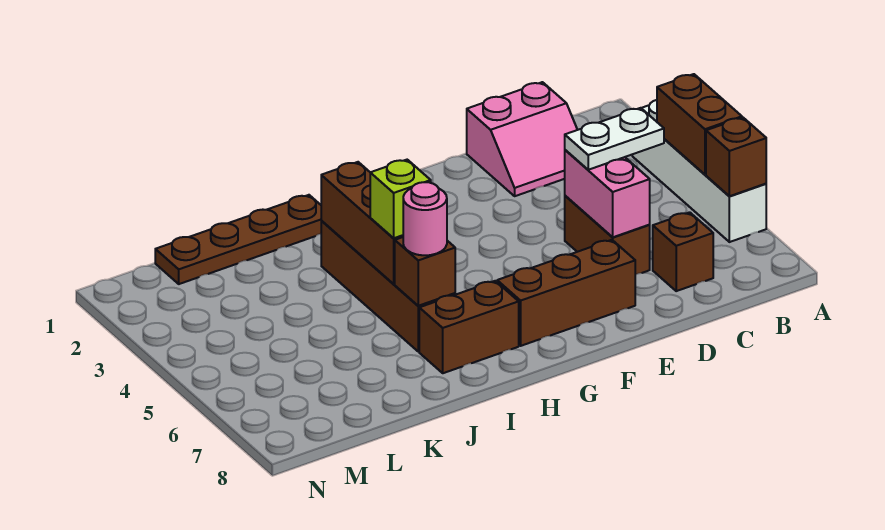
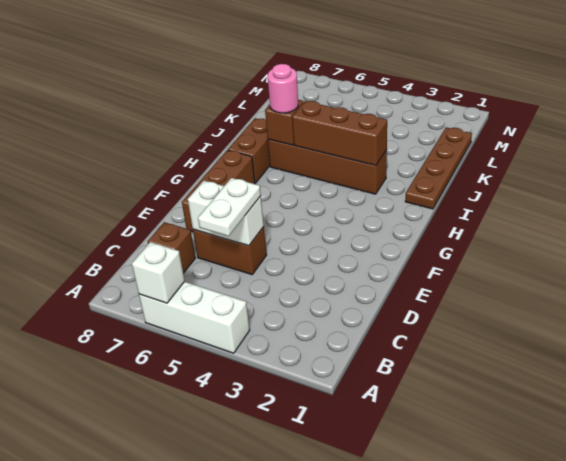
white 1x4 brick [632,100,766,242] -> white 1x3 brick [139,282,250,353]
brown 1x2 brick [657,74,742,174] -> none
brown 1x1 brick [706,118,766,196] -> white 1x1 brick [132,242,185,303]
pink 2x2 slope [467,82,577,196] -> none
pink 1x2 brick [565,150,650,237] -> white 1x2 brick [188,181,264,246]
lime 1x1 brick [370,160,431,238] -> none

